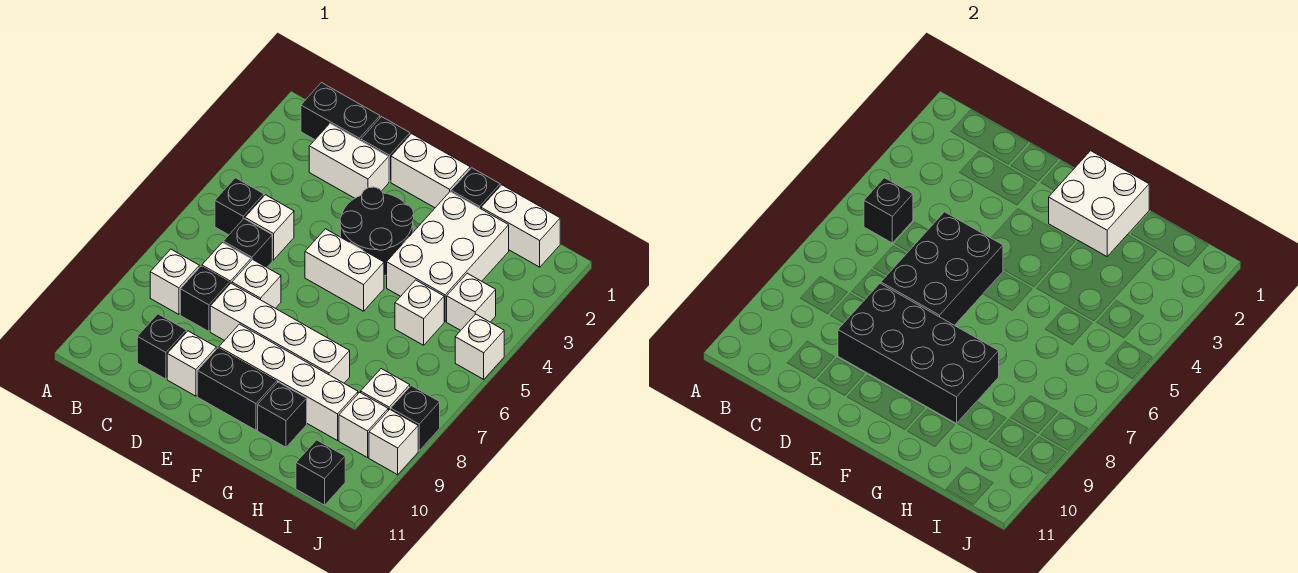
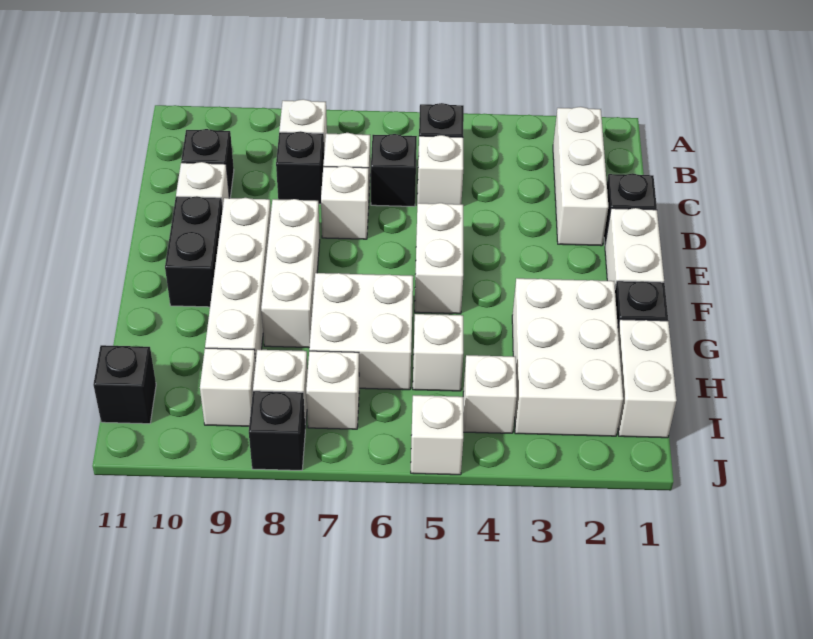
black 1x2 brick [301,83,380,141] -> none
black 1x1 brick [864,178,913,243] -> none
white 1x2 brick [309,124,389,198] -> white 1x3 brick [553,107,608,246]
black 2x3 brick [881,212,1003,325] -> none
white 1x4 brick [210,283,350,383] -> white 1x3 brick [261,199,320,348]
black 2x4 brick [838,283,999,424] -> none
black 2x2 round brick [340,187,414,276] -> none
white 2x2 brick [1049,151,1149,257] -> white 2x2 brick moved to [309,273,413,390]
white 2x3 brick [387,192,509,321] -> white 2x3 brick turned to [512,278,623,436]
black 1x1 brick [258,382,307,447] -> none
white 1x1 brick [369,409,418,475] -> white 1x1 brick moved to [306,351,359,429]

